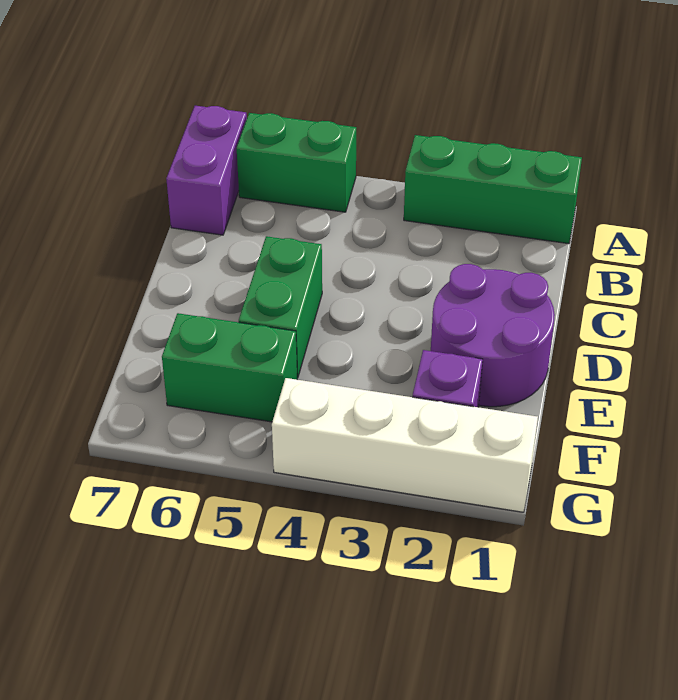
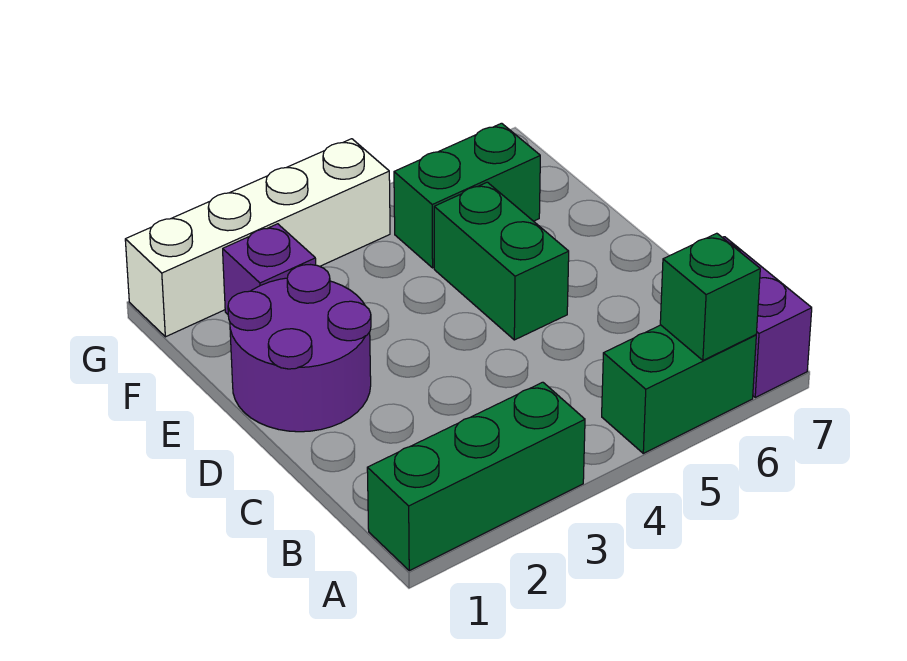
none -> green 1x1 brick [660,233,760,360]

